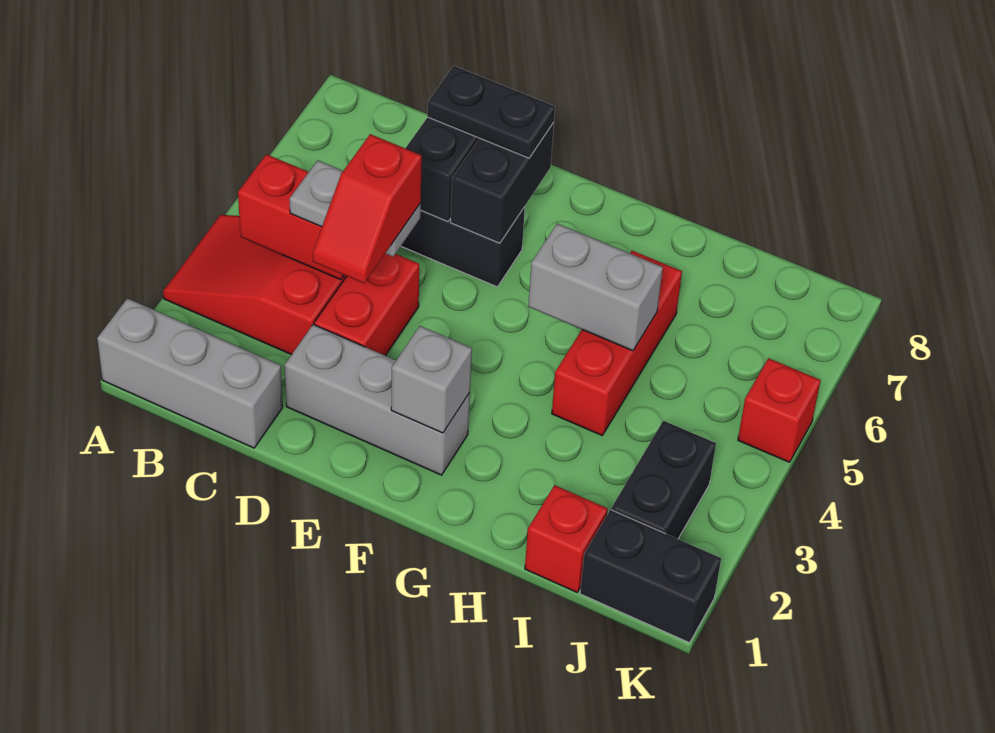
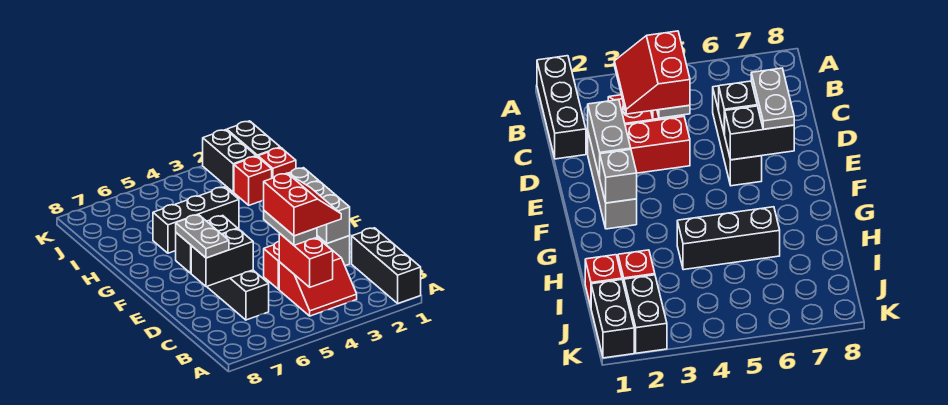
grey 1x3 brick [97,298,283,448] -> black 1x3 brick [352,228,421,303]
red 2x3 slope [163,215,347,355] -> red 2x2 slope [279,245,357,316]
red 1x2 slope [313,134,422,283] -> red 2x2 slope [264,173,341,236]
black 1x2 plate [427,66,555,158] -> grey 1x2 plate [176,215,229,258]
grey 1x2 brick [528,224,663,351] -> grey 1x2 brick moved to [307,181,350,243]
red 1x3 brick [552,251,682,435] -> black 1x3 brick [153,187,239,253]
black 1x2 brick [611,421,716,539] -> black 1x2 brick turned to [203,130,256,192]
red 1x1 brick [738,358,821,462] -> red 1x1 brick moved to [234,156,272,205]

